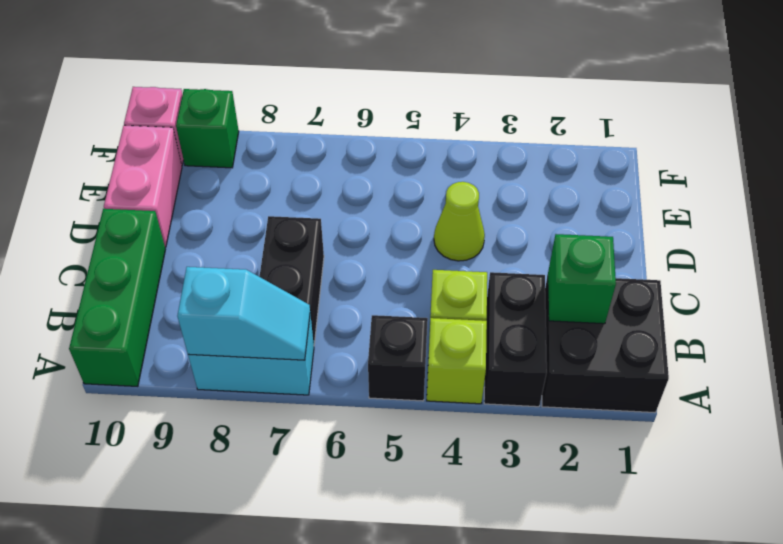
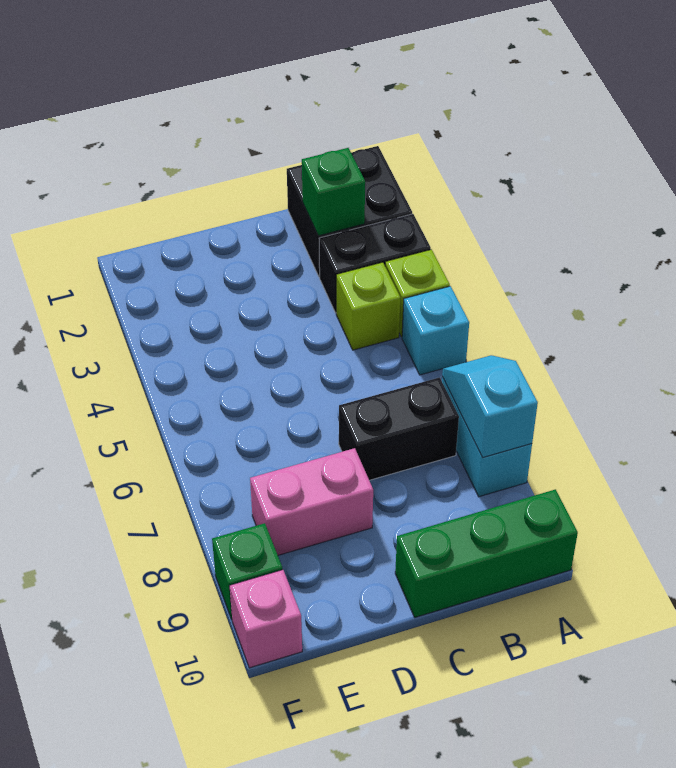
black 1x1 brick [368,315,428,401] -> cyan 1x1 brick [402,286,469,375]
lime 1x1 cone [434,182,485,261] -> none
pink 1x2 brick [104,125,182,247] -> pink 1x2 brick moved to [250,448,373,555]

